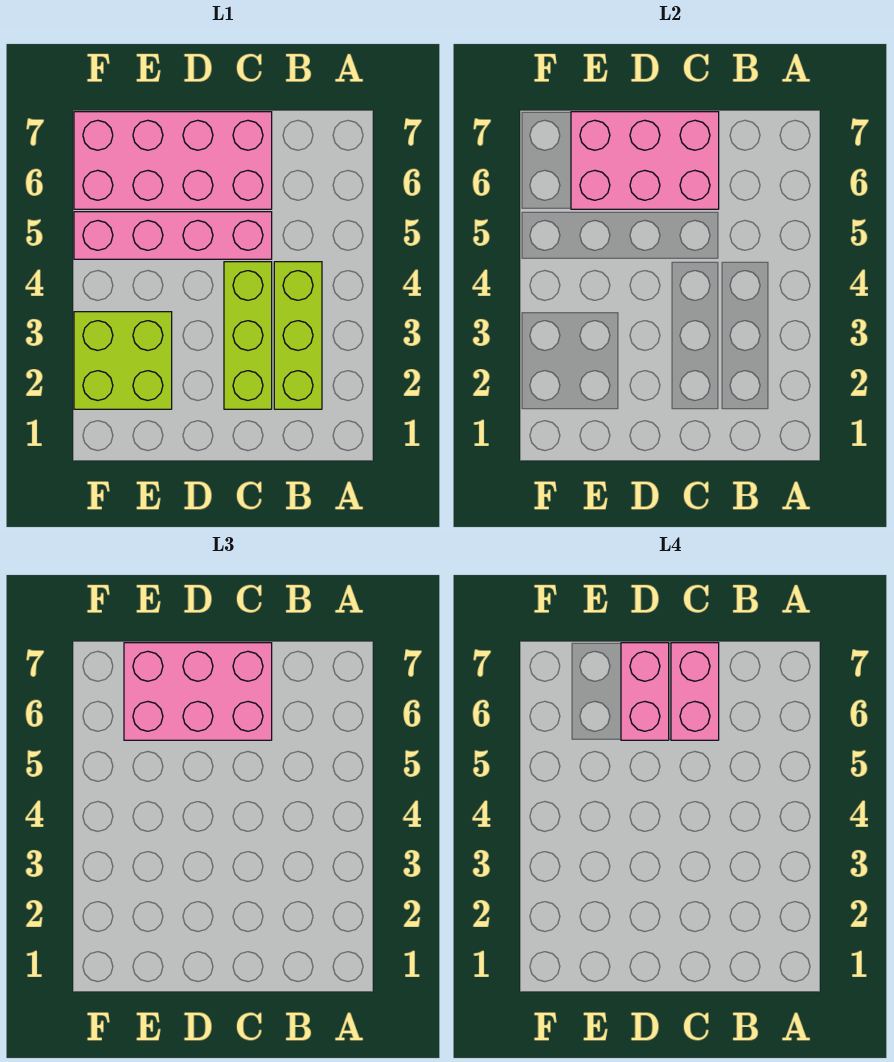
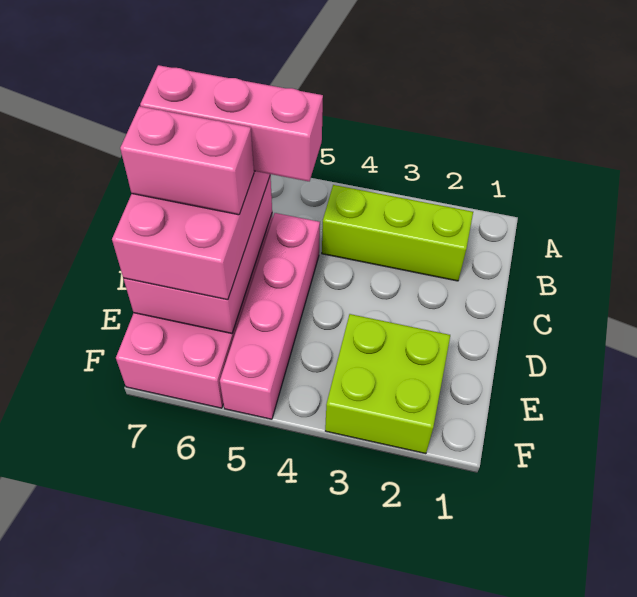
lime 1x3 brick [224,262,272,409] -> none
pink 1x2 brick [671,643,719,740] -> pink 1x3 brick [140,65,323,181]

